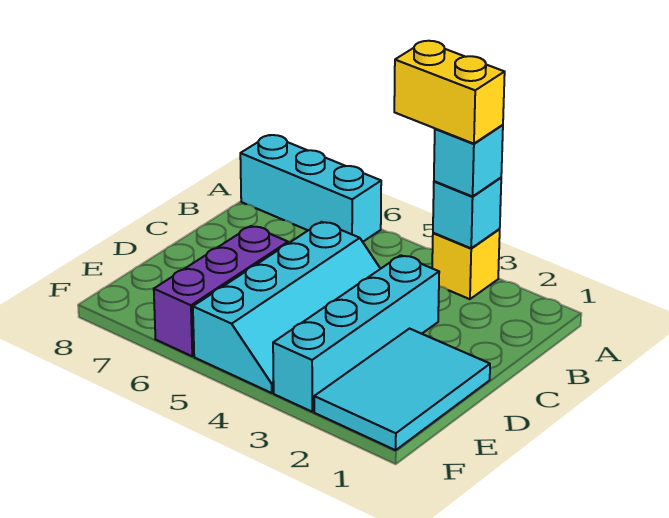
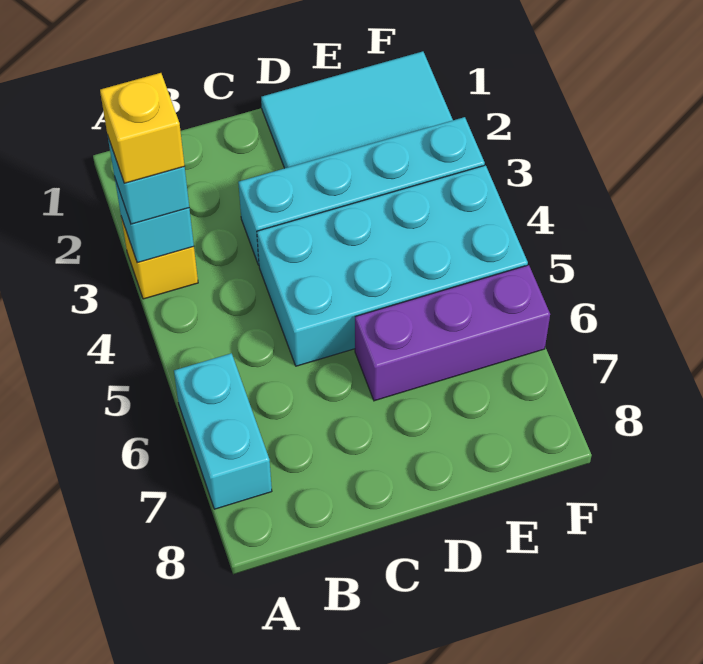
yellow 1x2 brick [394,41,505,144] -> yellow 1x1 brick [100,73,184,183]
cyan 1x3 brick [240,135,381,242] -> cyan 1x2 brick [174,353,272,509]
cyan 2x4 slope [193,222,380,393] -> cyan 2x4 brick [257,165,528,366]

